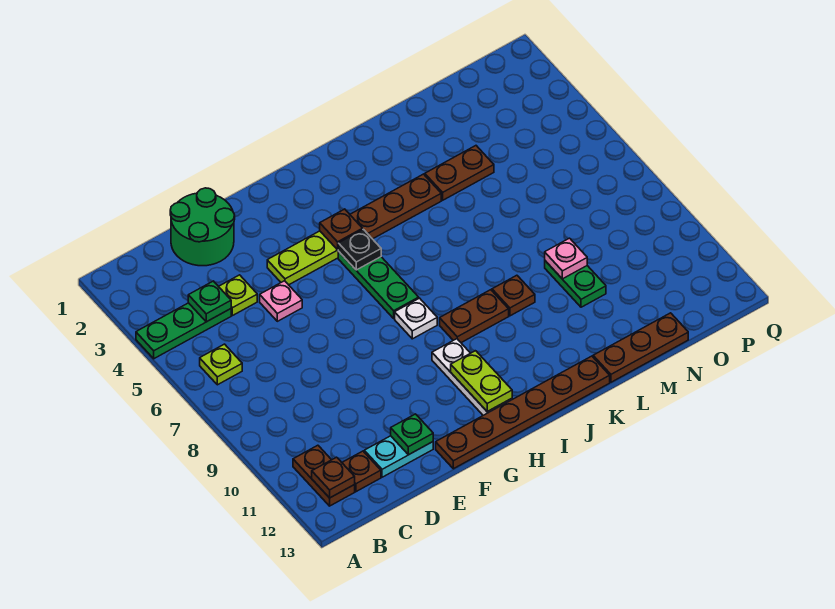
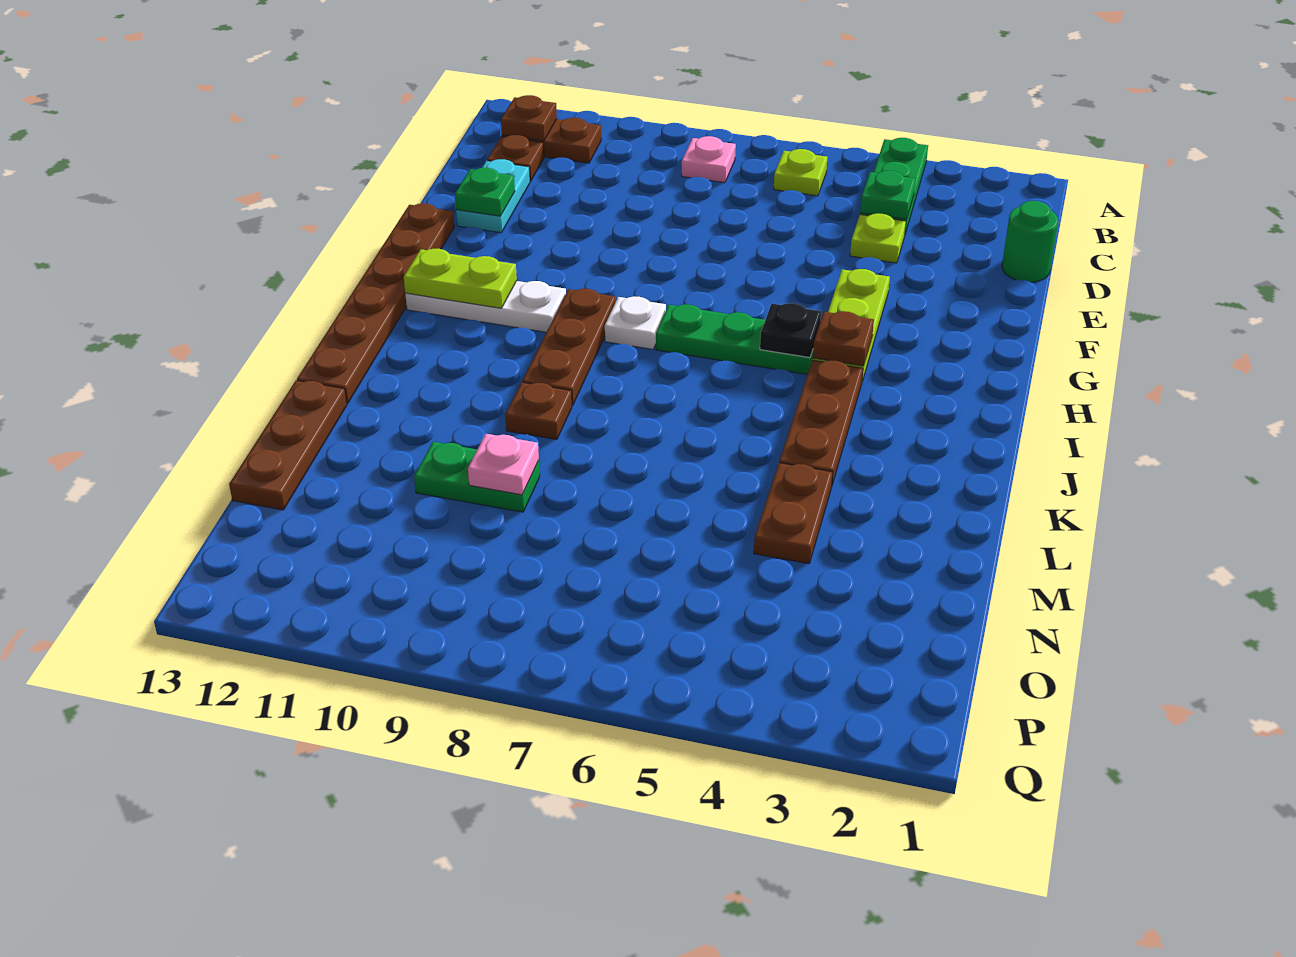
green 2x2 round brick [170,188,235,266] -> green 1x1 round brick [1002,201,1058,282]
pink 1x1 plate [260,281,302,321] -> pink 1x1 plate moved to [682,136,736,183]
brown 1x2 plate [440,290,509,343] -> brown 1x3 plate [522,289,616,405]

